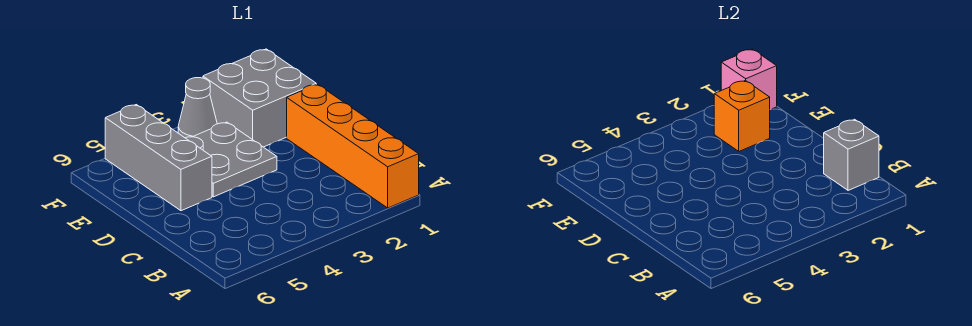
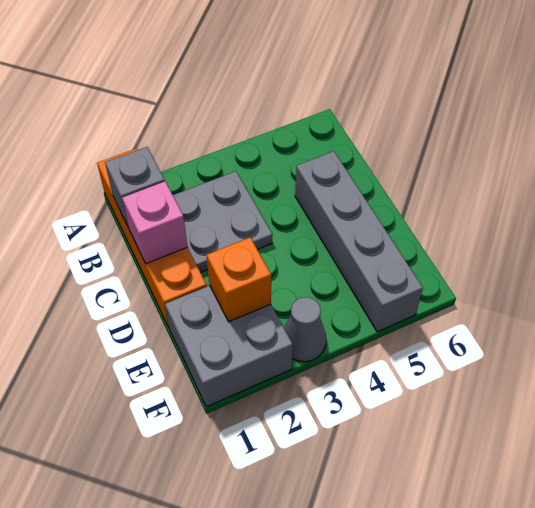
grey 2x2 plate [186,122,277,197] -> grey 2x2 plate moved to [173,171,273,272]
grey 1x3 brick [105,105,212,211] -> grey 1x4 brick [295,151,423,332]
pink 1x1 brick [721,49,777,110] -> pink 1x1 brick moved to [122,182,187,264]

